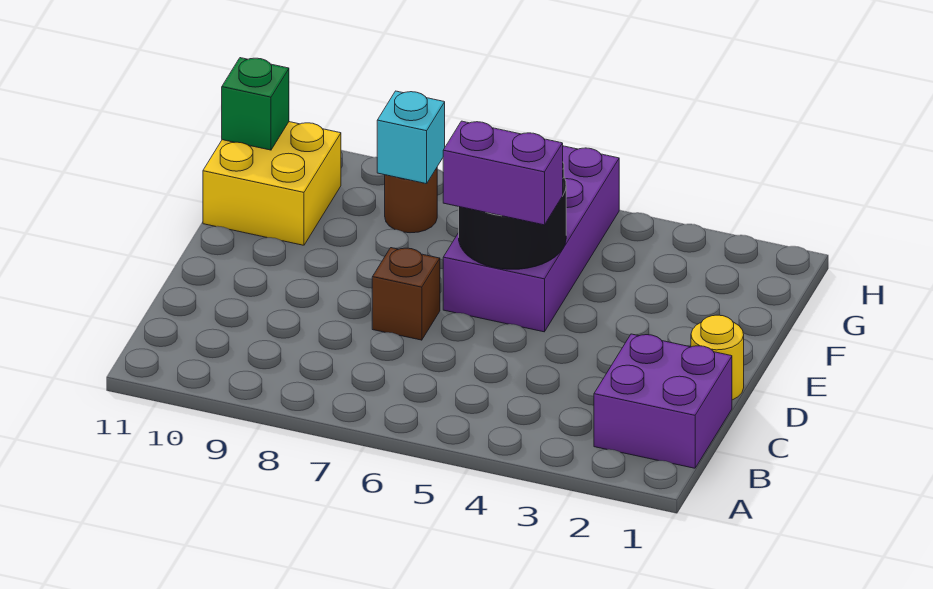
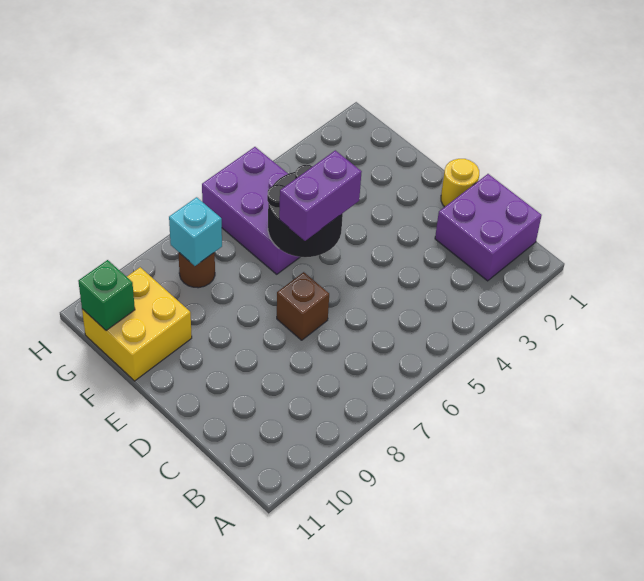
purple 2x4 brick [443,146,619,332] -> purple 2x3 brick [202,147,300,274]

